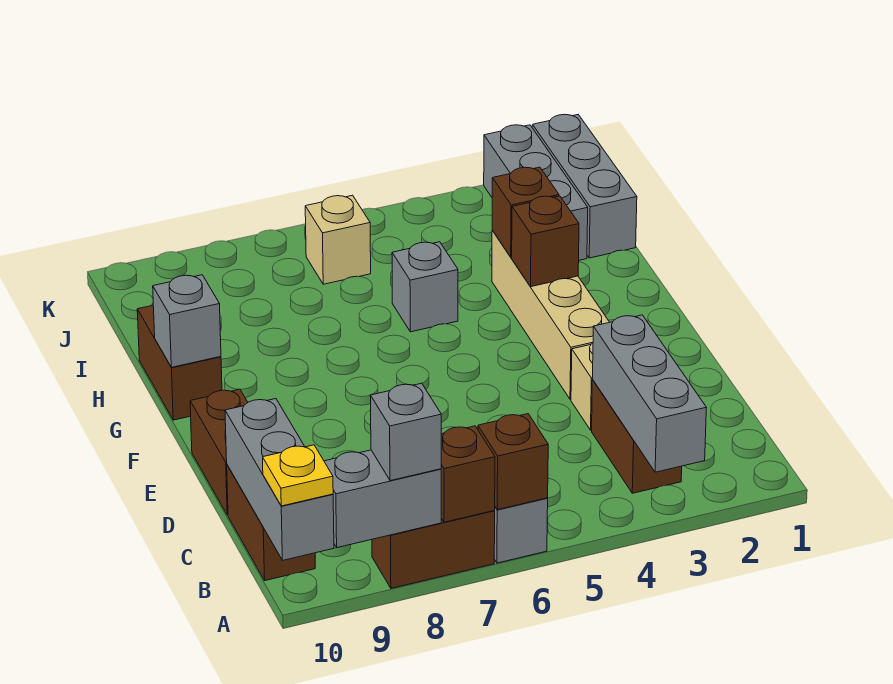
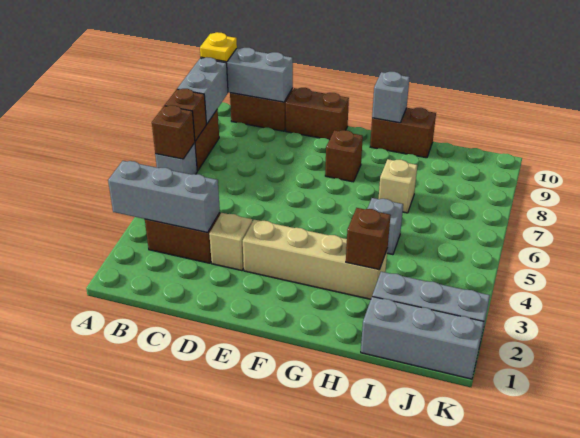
grey 1x1 brick [370,383,441,481] -> none
brown 1x1 brick [512,196,579,287] -> brown 1x1 brick moved to [325,130,363,182]
tan 1x1 brick [305,195,371,284] -> tan 1x1 brick moved to [379,159,417,213]

